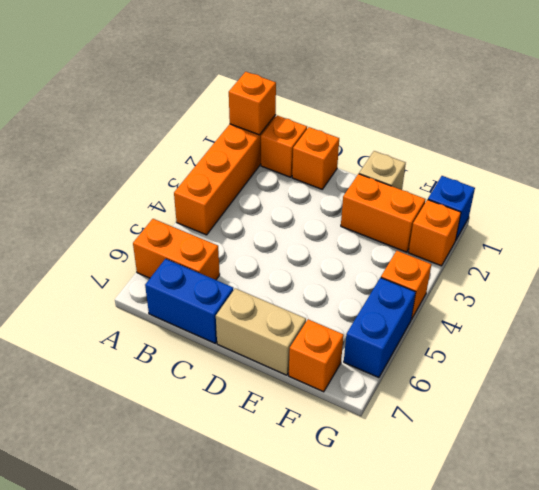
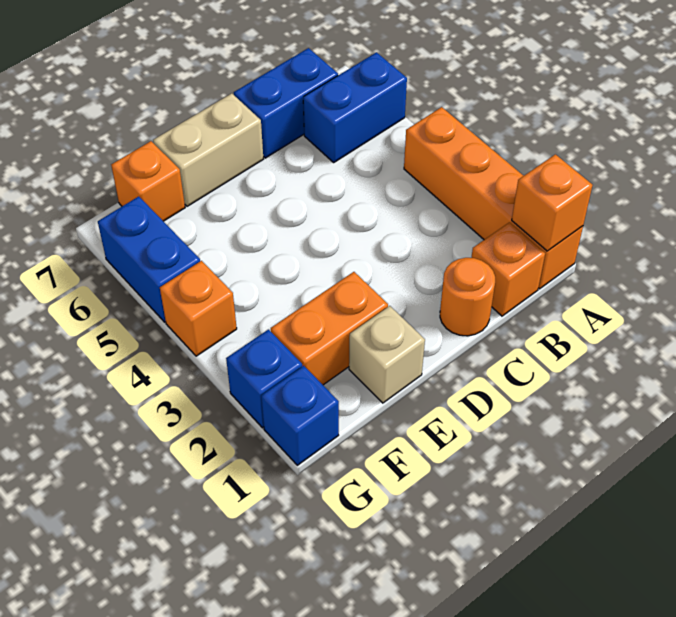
orange 1x2 brick [133,219,220,280] -> blue 1x2 brick [303,52,407,162]
orange 1x1 brick [292,127,339,189] -> orange 1x1 round brick [440,258,495,336]
orange 1x1 brick [408,200,461,266] -> blue 1x1 brick [226,330,302,428]

